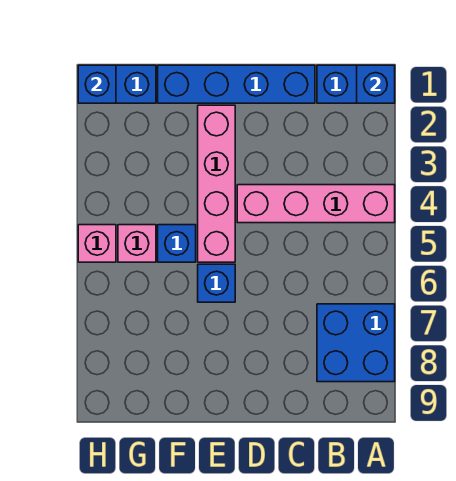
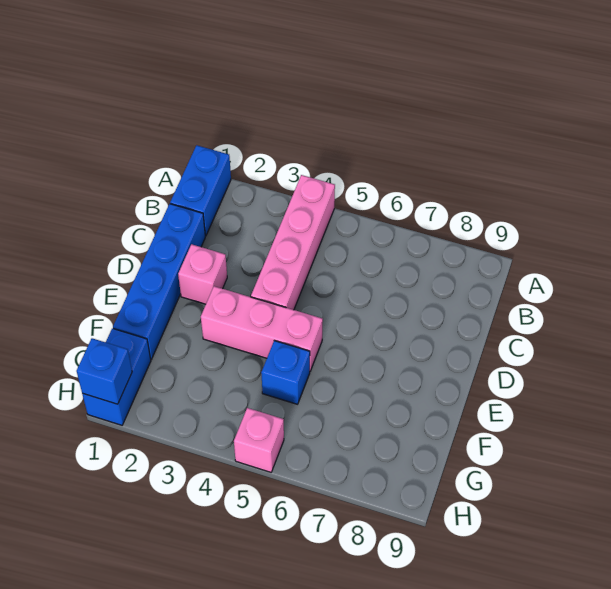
blue 1x1 brick [357,65,395,103] -> none
blue 2x2 brick [317,304,395,382] -> none
pink 1x4 brick [198,105,235,262] -> pink 1x3 brick [201,286,323,371]
blue 1x1 brick [198,264,235,302] -> none
pink 1x1 brick [118,225,156,262] -> pink 1x1 brick moved to [178,244,227,304]

